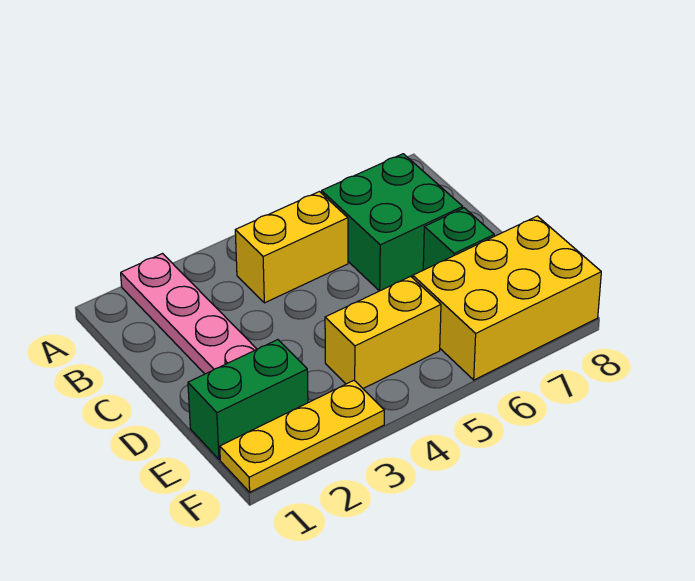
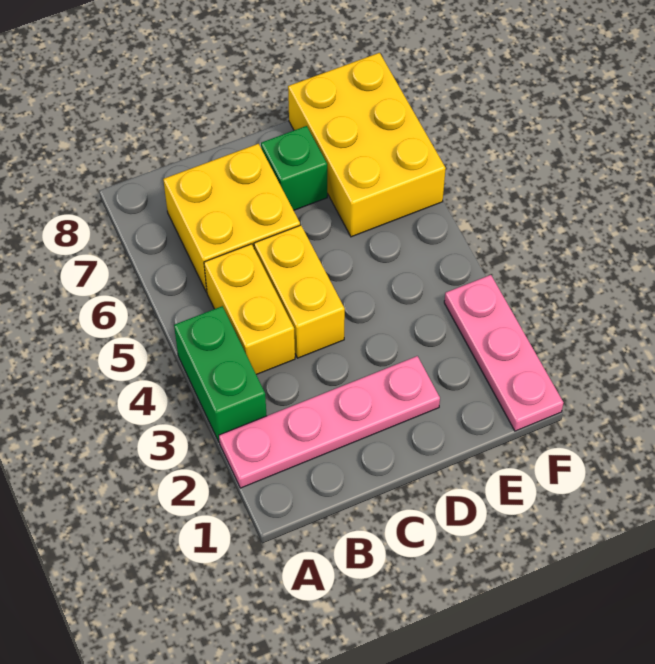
green 2x2 brick [322,154,463,291] -> yellow 2x2 brick [163,144,300,292]
green 1x2 brick [188,340,308,459] -> green 1x2 brick moved to [174,306,267,442]
yellow 1x2 brick [325,276,441,388] -> yellow 1x2 brick moved to [254,225,345,358]
yellow 1x3 plate [220,381,384,492] -> pink 1x3 plate [444,275,563,431]

